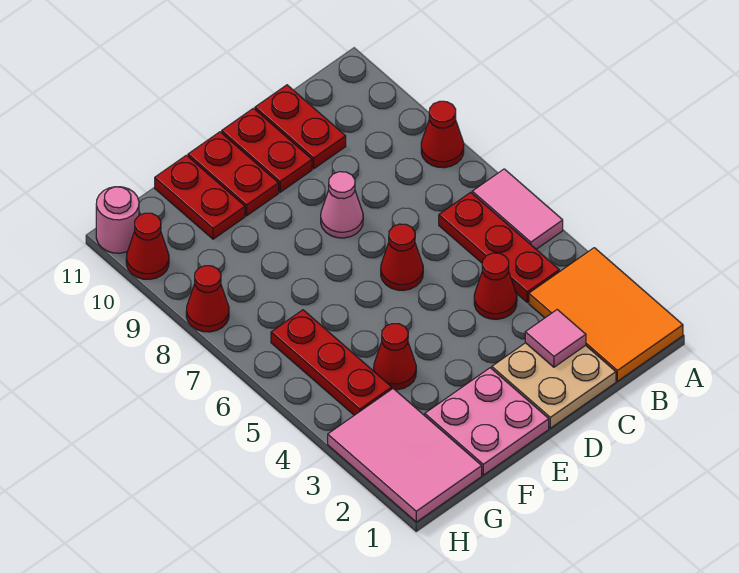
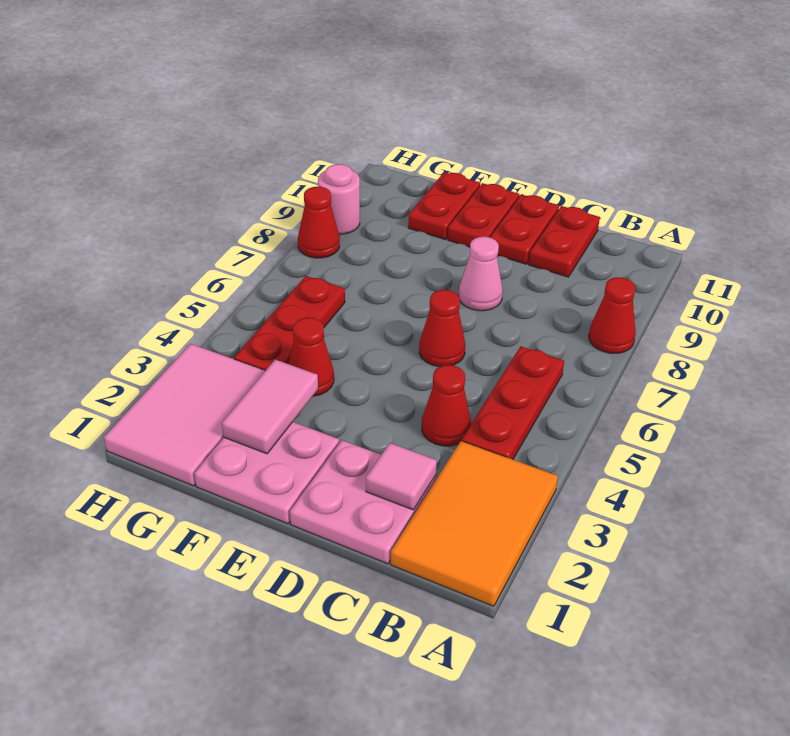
pink 1x2 tile [472,169,563,249] -> pink 1x2 tile moved to [222,360,318,454]
tan 2x2 plate [492,343,616,428] -> pink 2x2 plate [290,440,436,564]
red 1x1 cone [126,213,169,279] -> none
pink 1x1 round brick [96,187,139,253] -> pink 1x1 round brick moved to [318,164,360,234]

